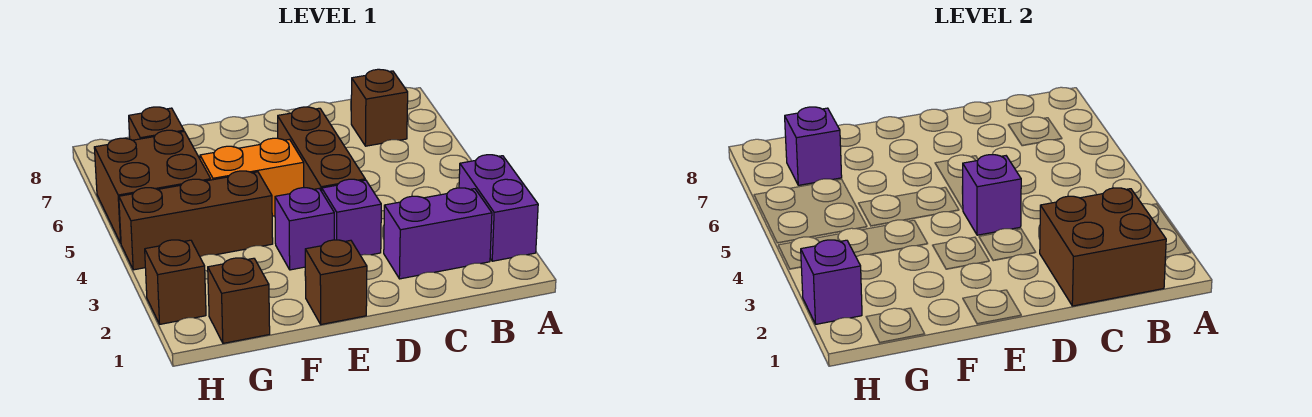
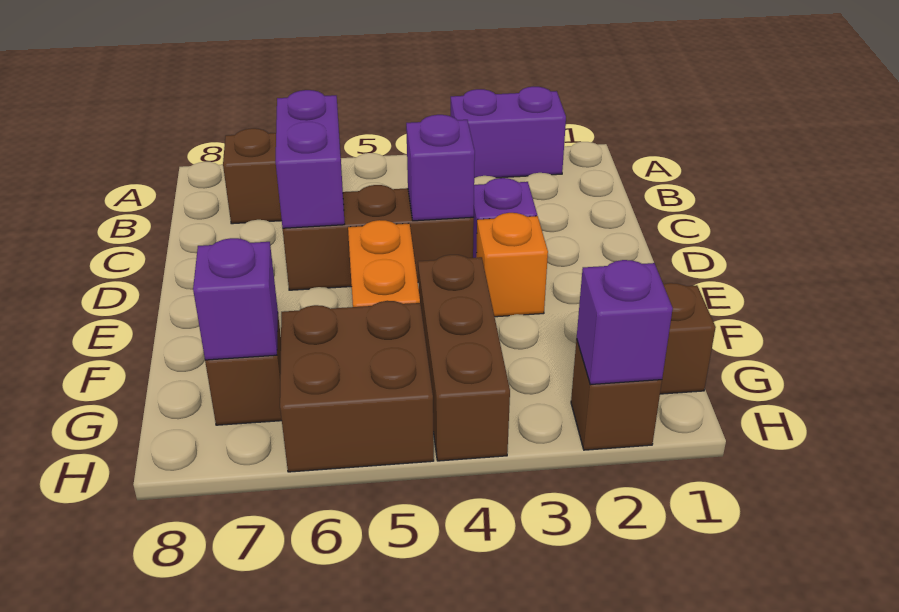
brown 2x2 brick [1040,188,1166,306] -> none
purple 1x2 brick [384,188,492,279] -> purple 1x2 brick moved to [275,90,345,228]
brown 1x1 brick [305,240,367,324] -> none
purple 1x1 brick [275,188,334,270] -> orange 1x1 brick [476,213,548,317]

